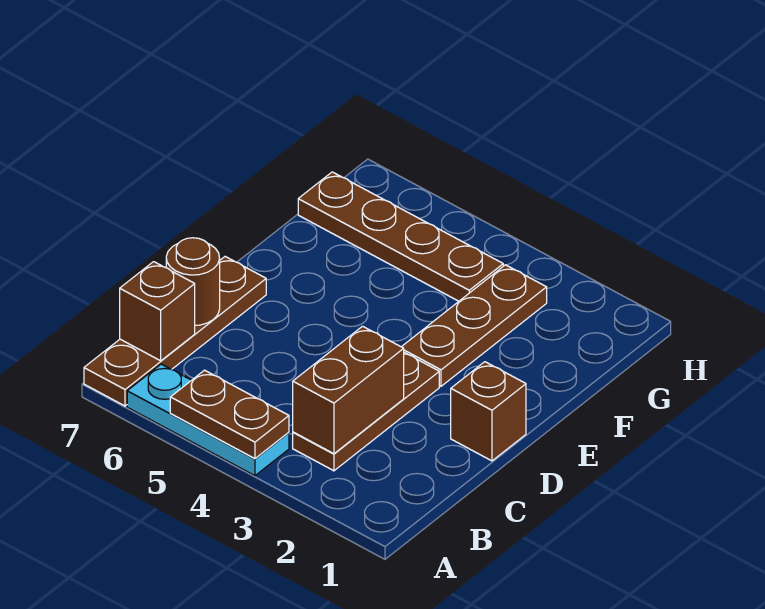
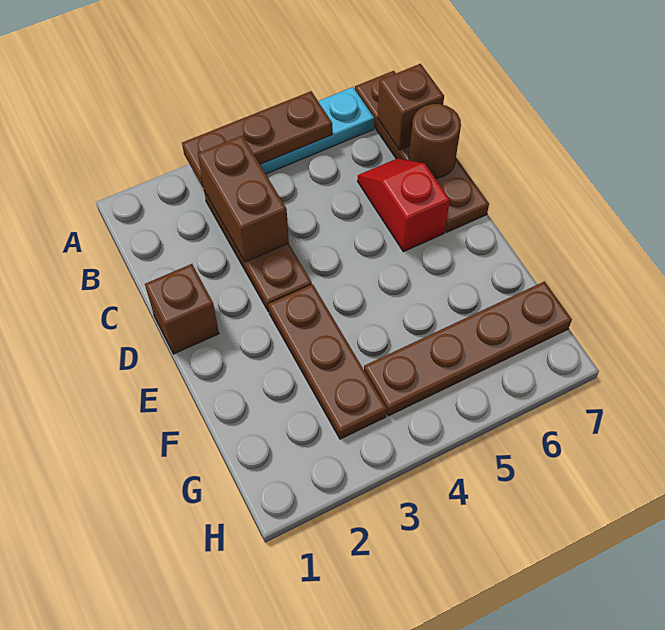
brown 1x2 plate [170,370,289,459] -> brown 1x3 plate [182,91,332,188]
none -> red 1x2 slope [357,158,450,252]

